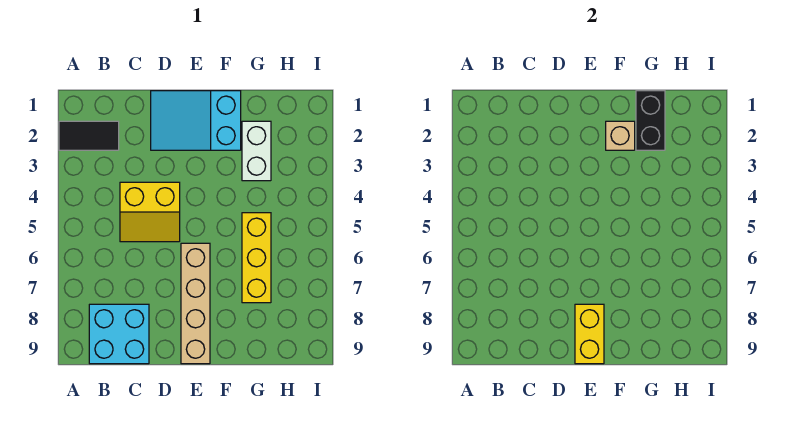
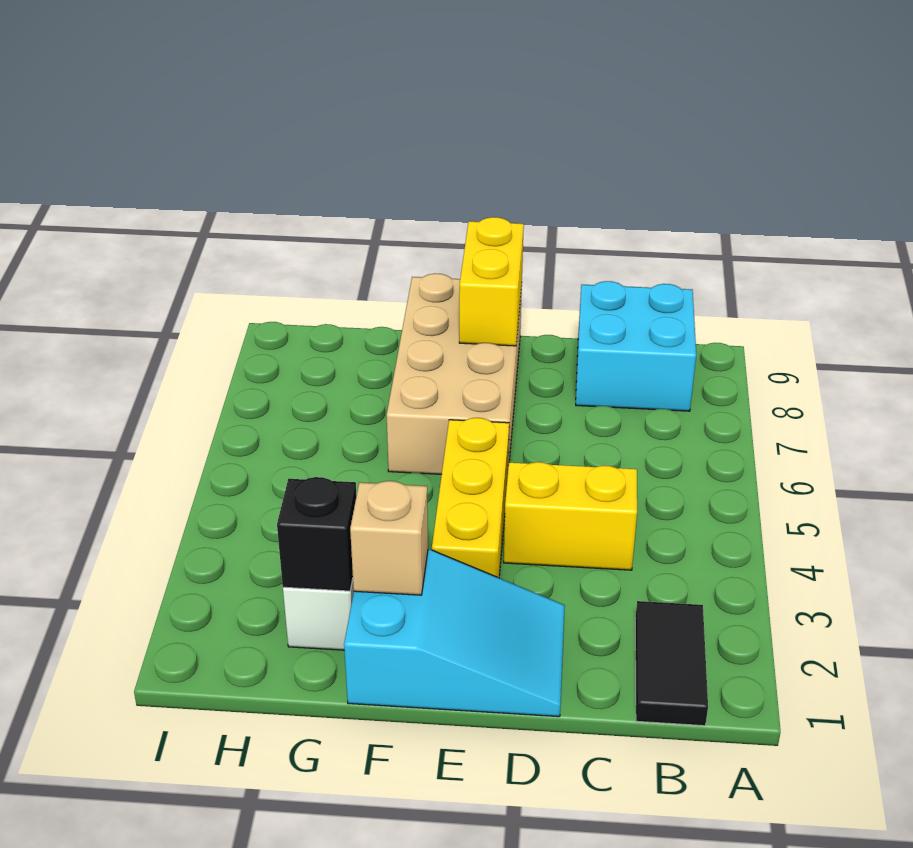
black 1x2 tile [59,121,119,150] -> black 1x2 tile turned to [635,601,708,726]
tan 1x4 brick [181,243,210,364] -> tan 2x4 brick [387,274,522,474]
black 1x2 brick [636,91,665,150] -> black 1x1 brick [277,477,357,591]
yellow 1x3 brick [242,213,271,303] -> yellow 1x3 brick moved to [432,418,509,578]

